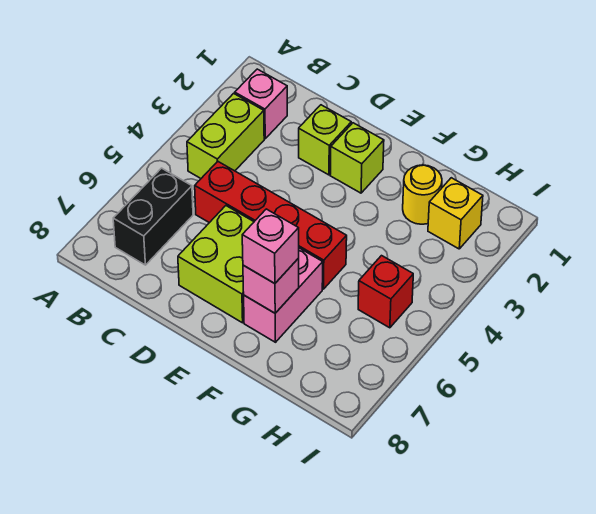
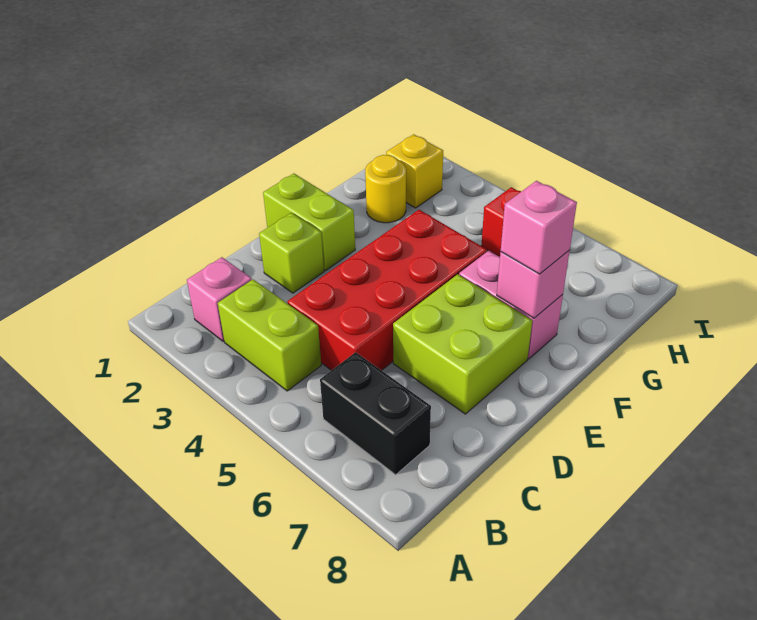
red 1x4 brick [195,161,347,289] -> red 2x4 brick [287,210,487,371]
lime 1x1 brick [330,123,384,193] -> lime 1x2 brick [263,174,355,270]

